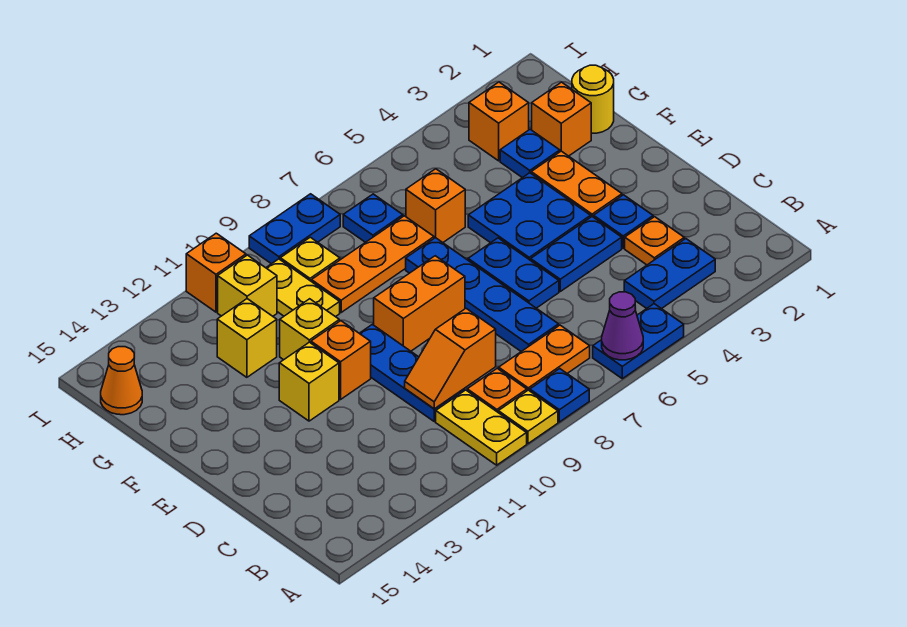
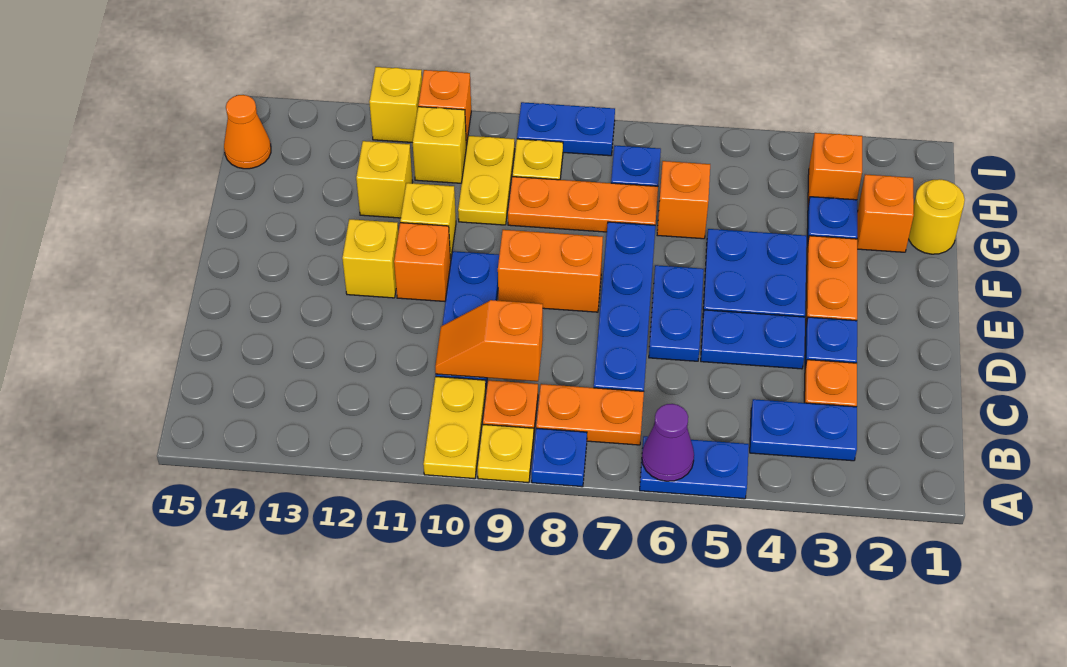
none -> yellow 1x1 brick [369,67,422,143]

